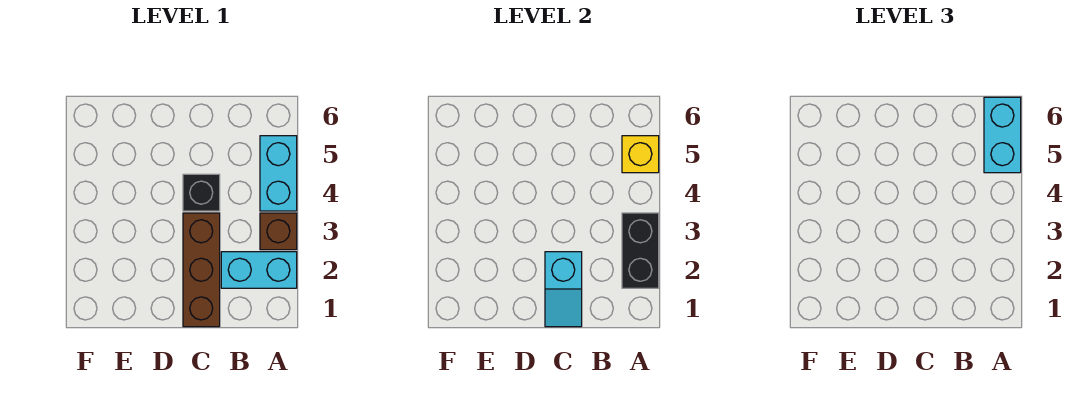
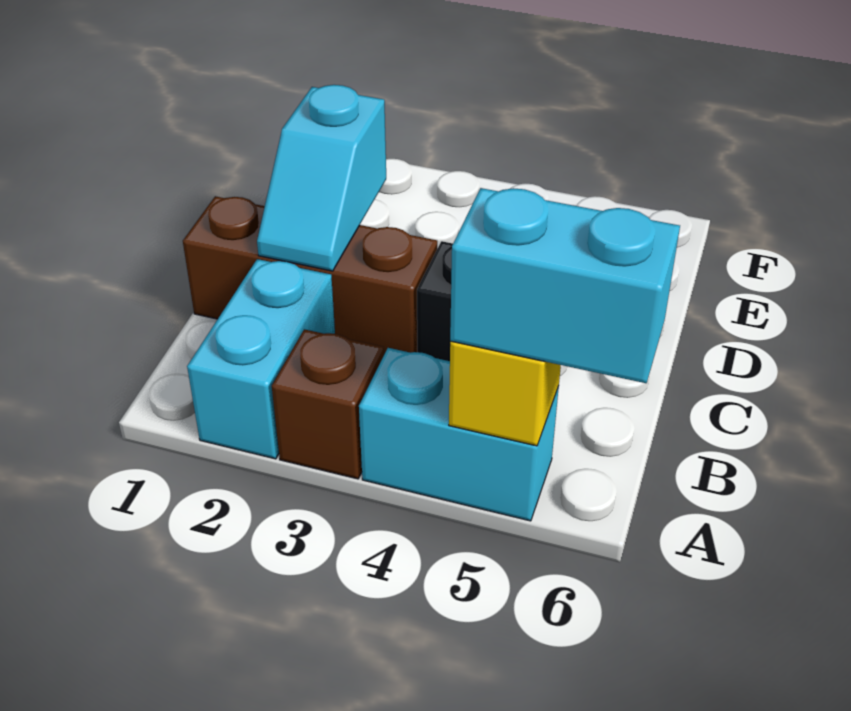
black 1x2 brick [622,213,659,288] -> none
cyan 1x2 slope [545,252,582,327] -> cyan 1x2 slope turned to [257,85,386,271]

